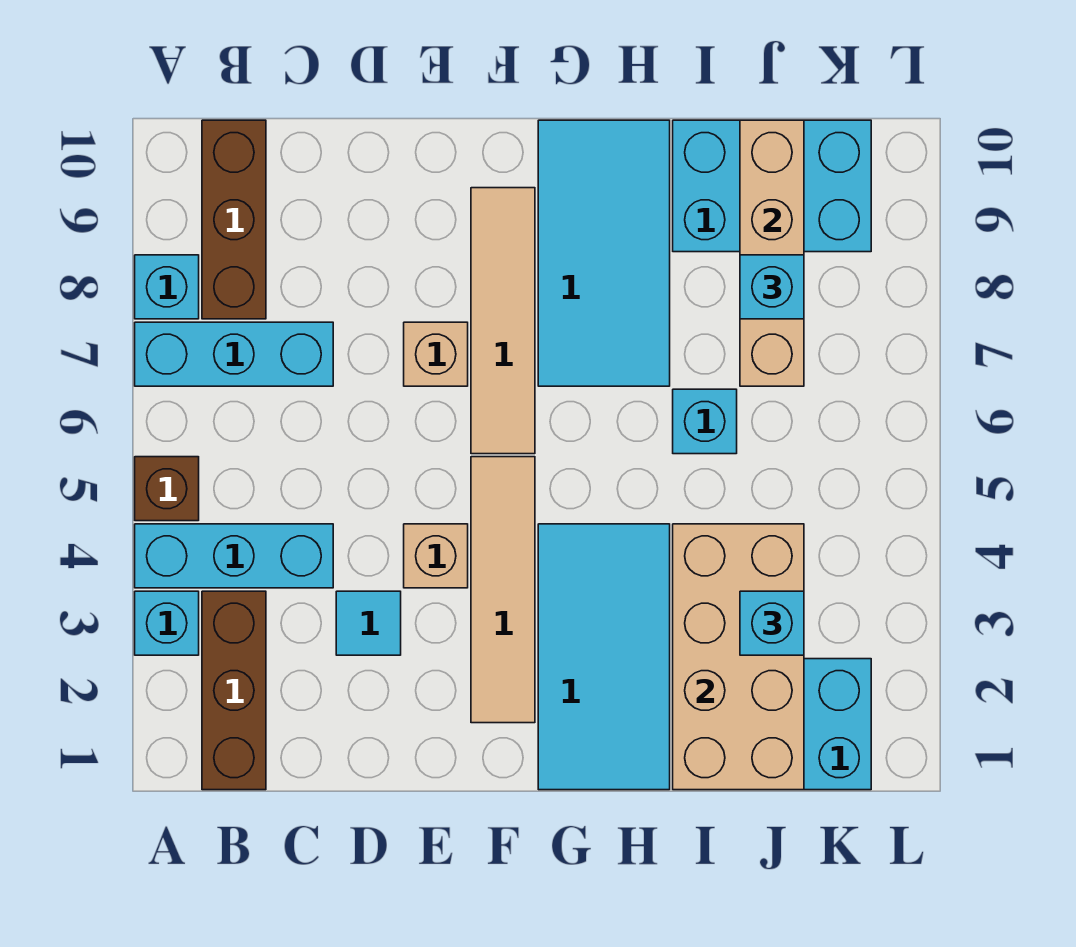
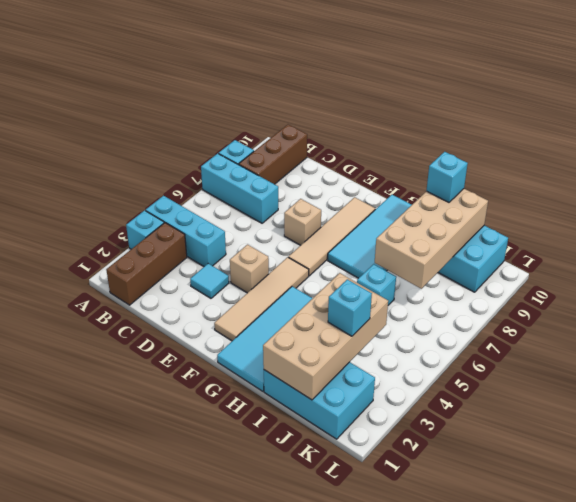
brown 1x1 brick [135,457,199,521] -> none
tan 1x4 brick [740,120,804,386] -> tan 2x4 brick [375,189,488,289]
cyan 1x1 brick [740,255,804,319] -> cyan 1x1 brick moved to [426,152,468,202]

